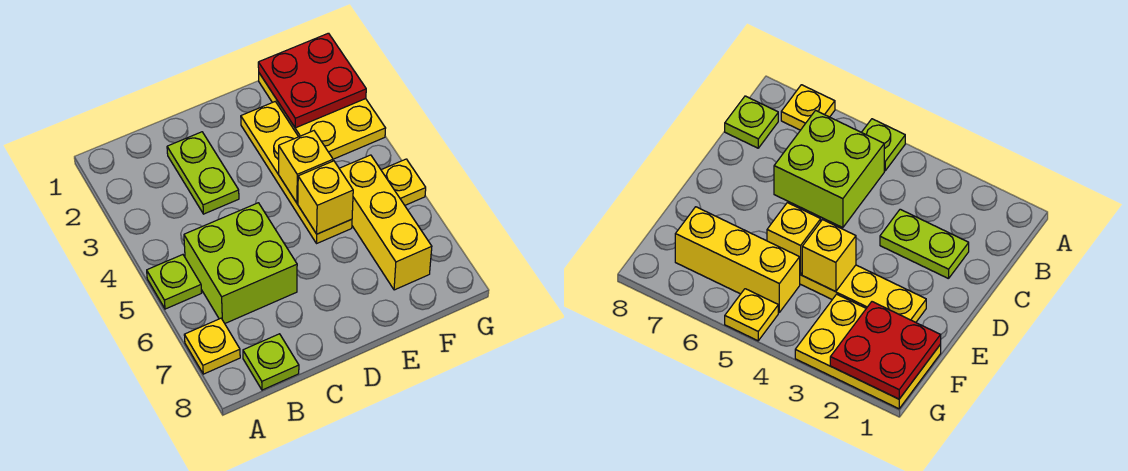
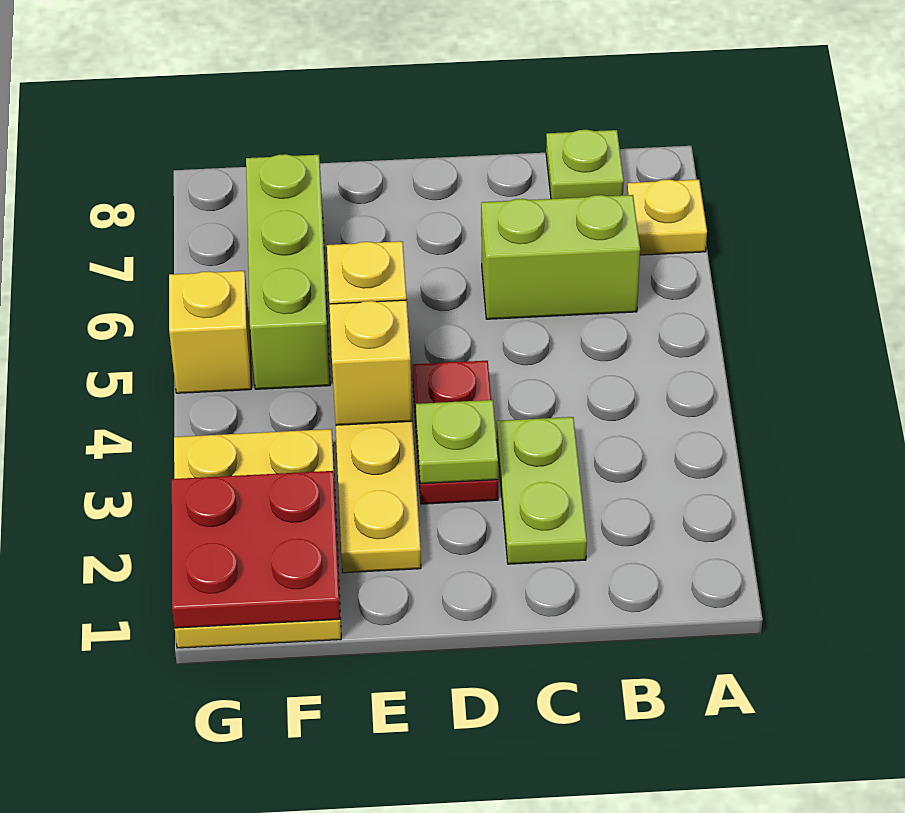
lime 1x1 plate [147,255,202,309] -> lime 1x1 plate moved to [416,400,498,484]
lime 2x2 brick [184,203,297,323] -> lime 1x2 brick [481,195,640,319]
none -> red 1x2 plate [412,361,498,504]
yellow 1x3 brick [339,155,432,290] -> lime 1x3 brick [246,154,330,389]
yellow 1x1 plate [381,159,426,205] -> yellow 1x1 brick [169,271,251,393]

